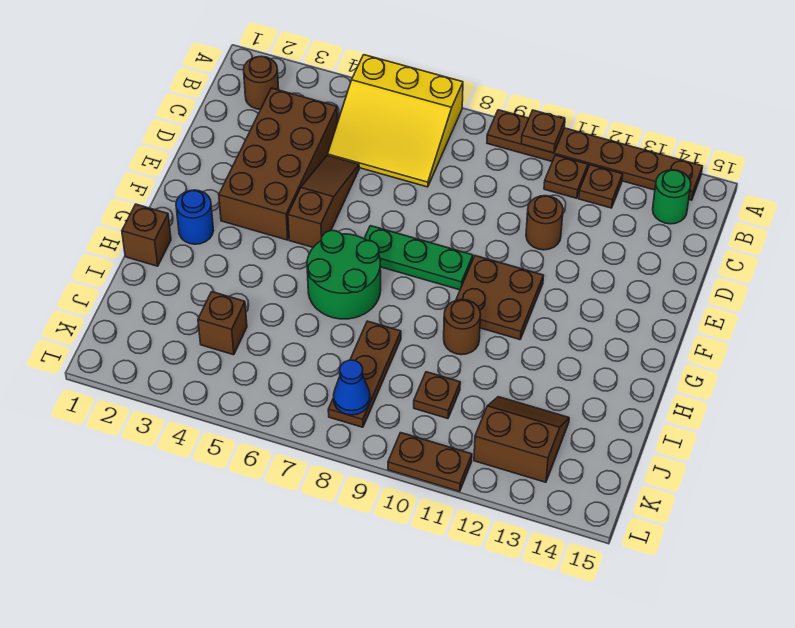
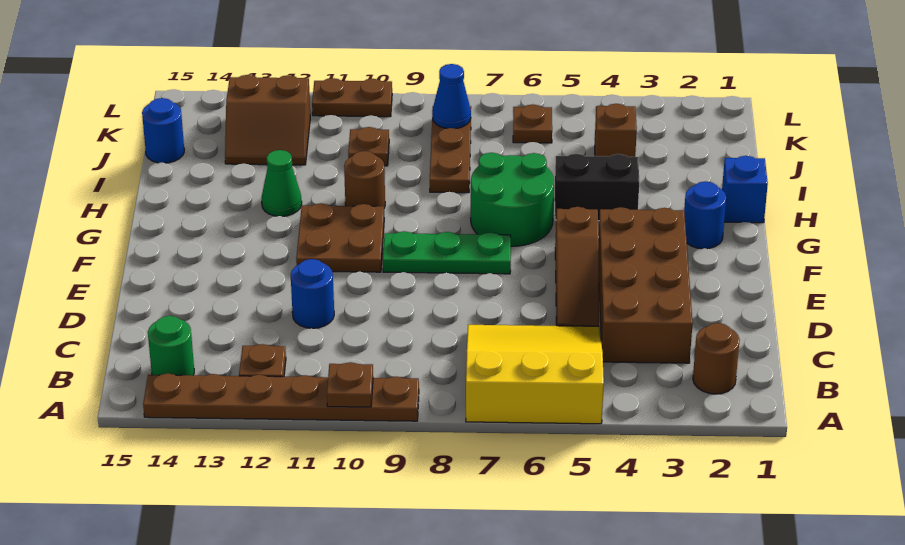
brown 1x1 plate [544,155,588,198] -> brown 1x1 plate moved to [513,104,552,143]
brown 1x1 round brick [526,196,563,250] -> blue 1x1 round brick [291,259,334,328]
brown 1x1 brick [122,204,171,266] -> blue 1x1 brick [722,156,768,223]
none -> black 1x2 brick [555,154,639,221]
none -> green 1x1 cone [261,150,302,216]
none -> blue 1x1 round brick [142,98,184,163]

